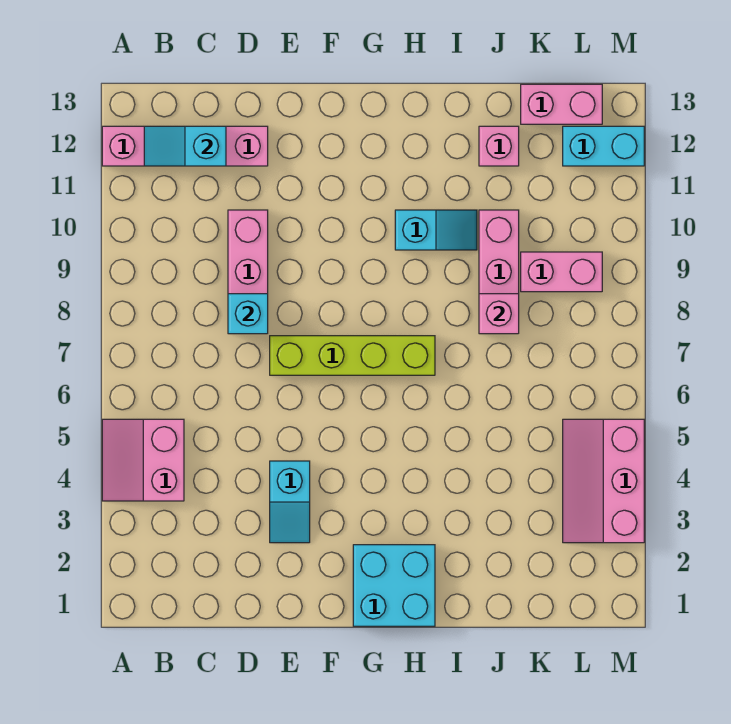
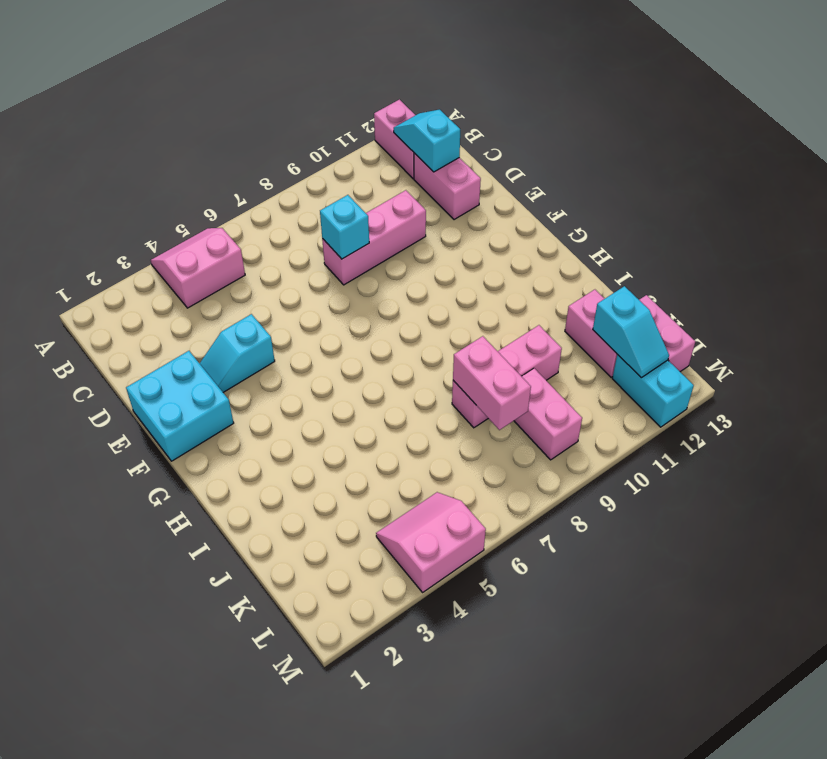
lime 1x4 brick [270,336,435,375] -> none
cyan 2x2 brick [353,545,435,626] -> cyan 2x2 brick moved to [126,351,234,461]
cyan 1x2 slope [395,210,477,250] -> cyan 1x2 slope moved to [593,286,669,378]
pink 1x1 brick [479,294,519,334] -> pink 1x2 brick [453,336,531,430]
pink 1x1 brick [479,126,519,166] -> pink 1x2 brick [565,290,617,377]
pink 2x3 slope [563,419,644,543] -> pink 2x2 slope [376,492,486,592]

